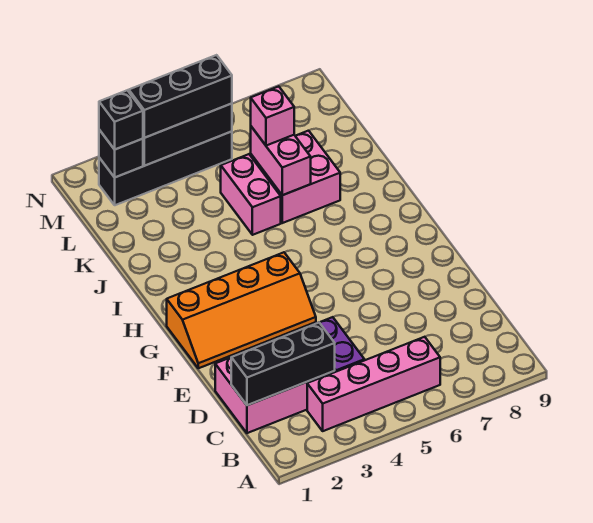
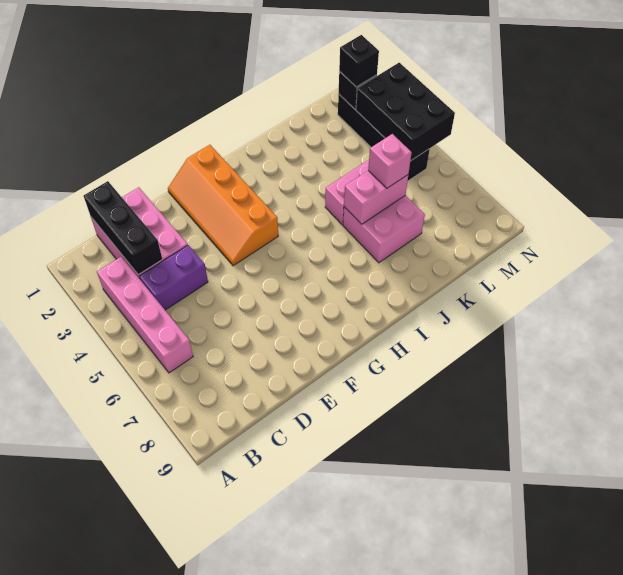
black 1x3 brick [129,55,232,138] -> none

